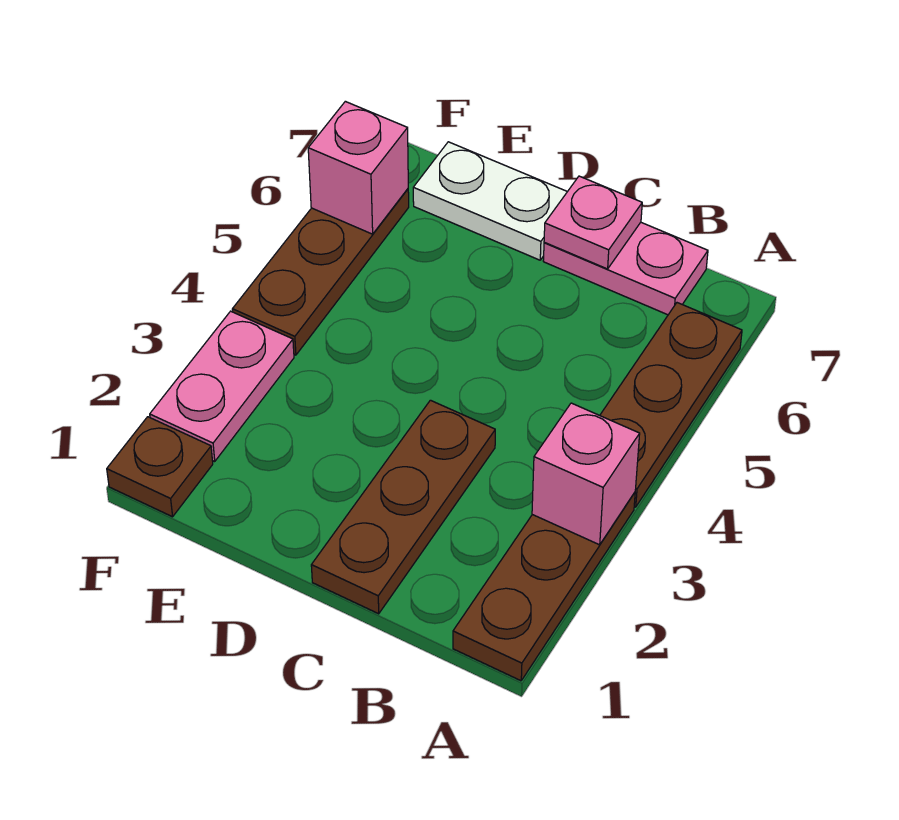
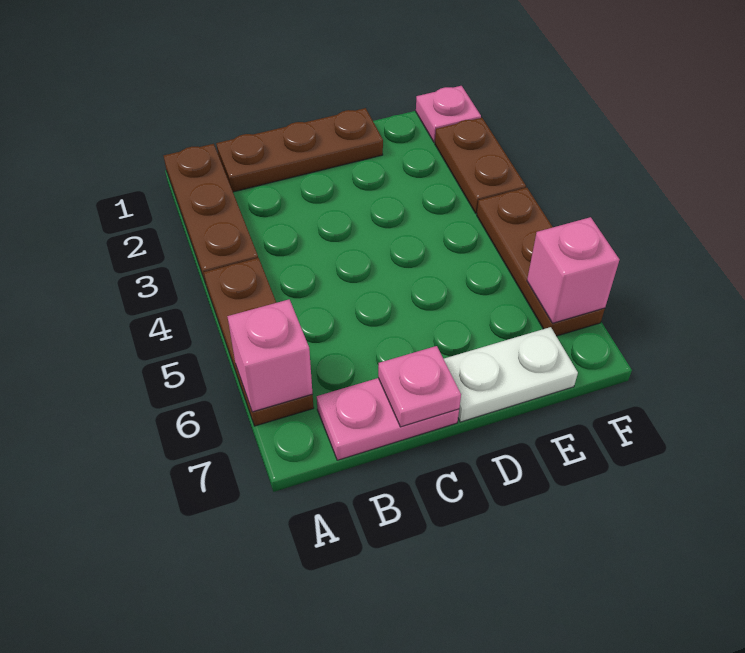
pink 1x1 brick [532,403,640,545] -> pink 1x1 brick moved to [227,299,313,412]
brown 1x3 plate [311,400,495,614] -> brown 1x3 plate turned to [216,108,383,192]
brown 1x1 plate [107,417,213,517] -> pink 1x1 plate [416,86,481,142]
pink 1x2 plate [150,311,294,461] -> brown 1x2 plate [435,118,526,213]

